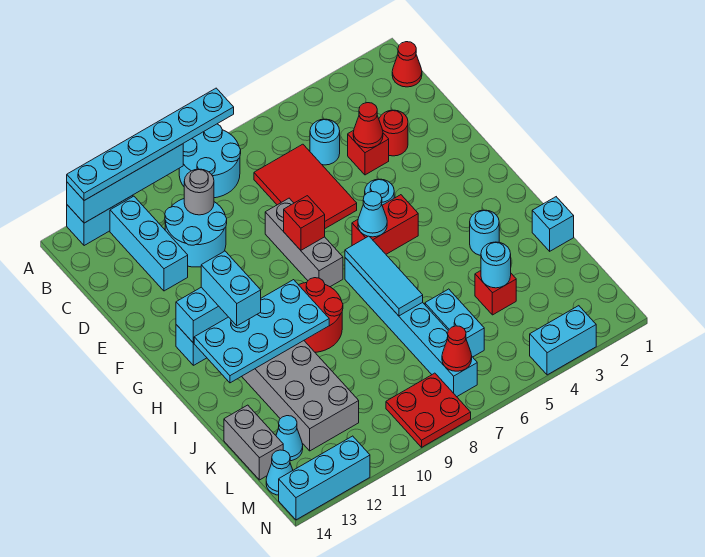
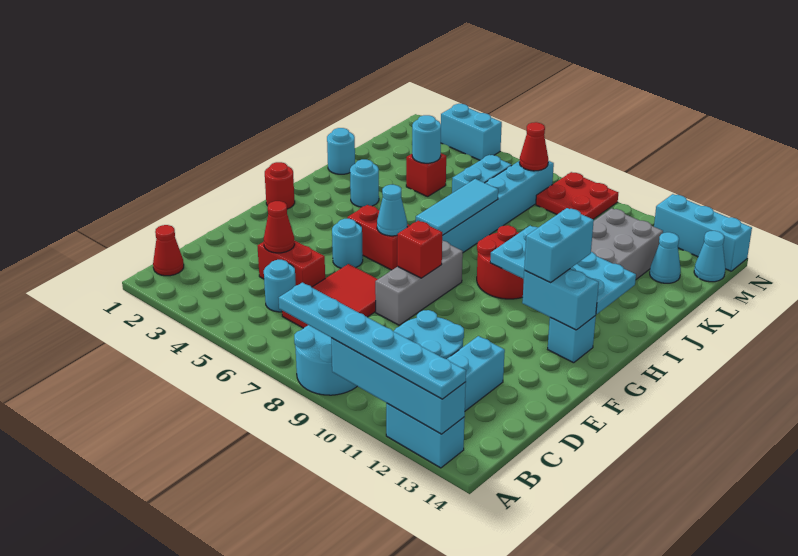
grey 1x1 round brick [184,169,214,215] -> none
red 1x1 round brick [379,110,408,156] -> red 1x1 round brick moved to [265,162,295,209]
red 1x1 brick [348,131,389,175] -> red 1x2 brick [258,240,325,287]
cyan 1x1 brick [532,197,574,251] -> cyan 1x1 round brick [327,128,355,174]
grey 1x2 brick [224,405,283,480] -> none

